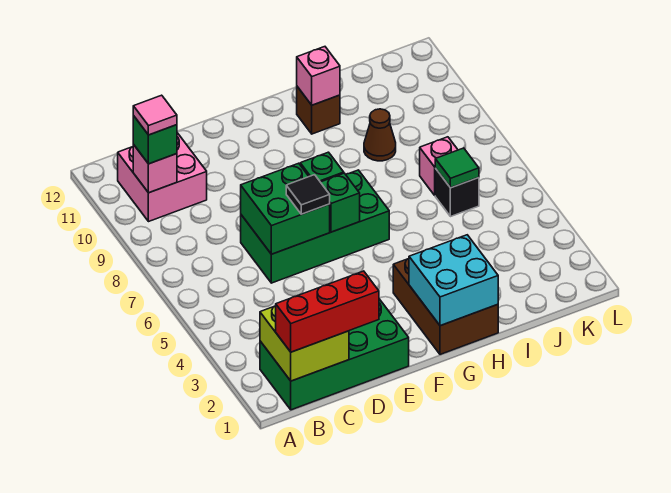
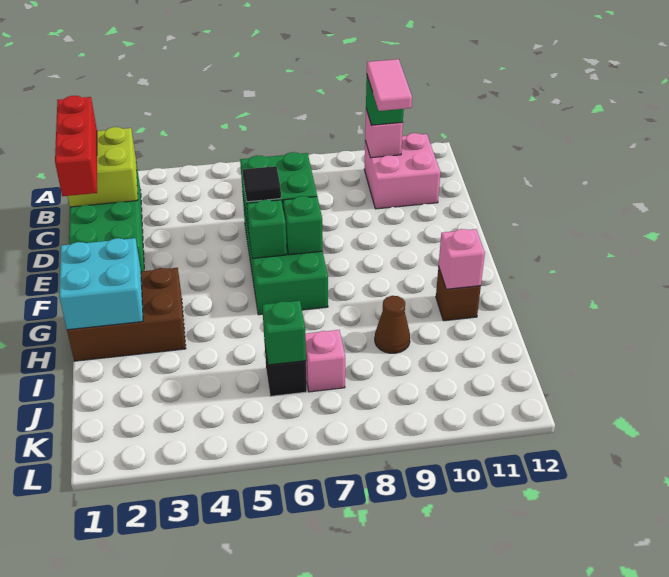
pink 1x1 tile [133,95,177,135] -> pink 1x2 tile [367,59,412,111]
green 1x1 tile [435,148,479,188] -> green 1x1 brick [262,301,306,365]

